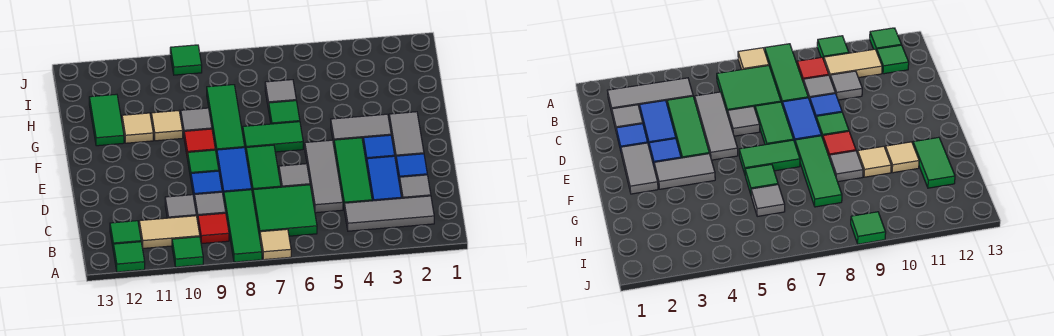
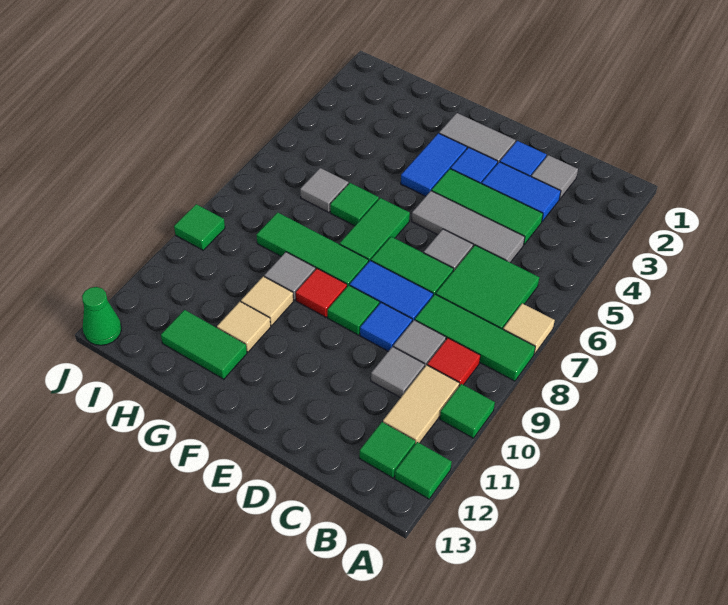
grey 1x3 tile [344,196,434,231] -> none
grey 1x2 tile [331,114,391,144] -> blue 1x2 tile [401,133,467,196]
none -> green 1x1 cone [82,287,121,345]

